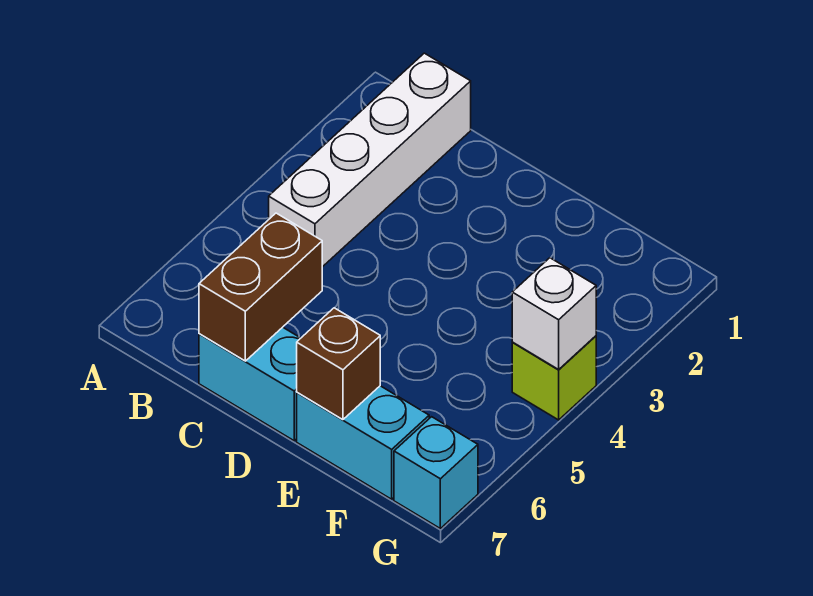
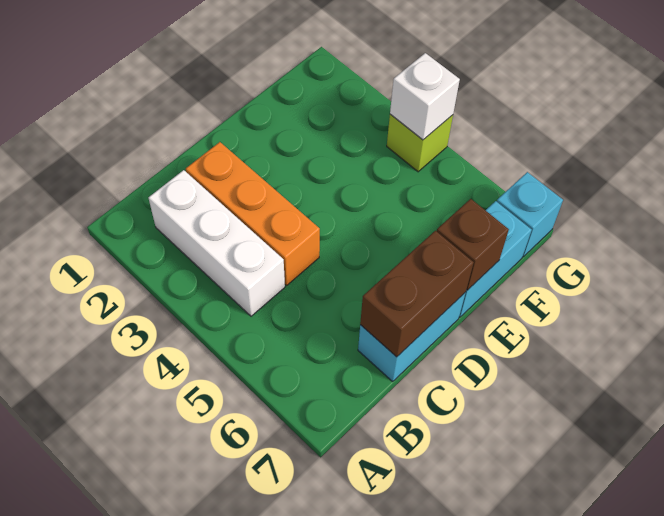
white 1x4 brick [269,53,471,267] -> white 1x3 brick [148,170,285,316]
none -> orange 1x3 brick [186,142,320,285]
brown 1x2 brick [199,213,322,361] -> brown 1x2 brick turned to [360,231,474,357]

